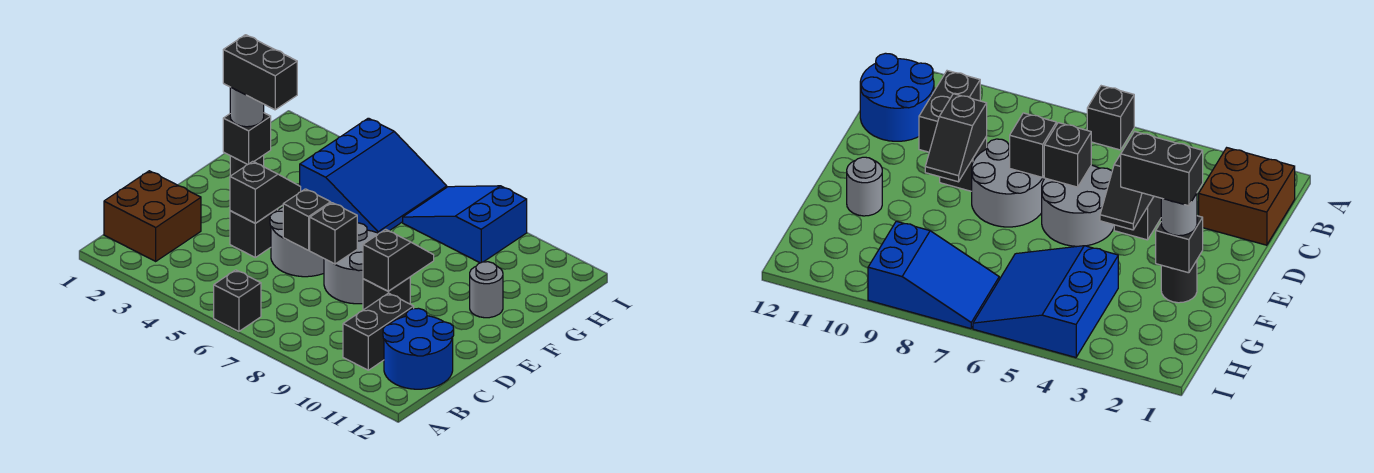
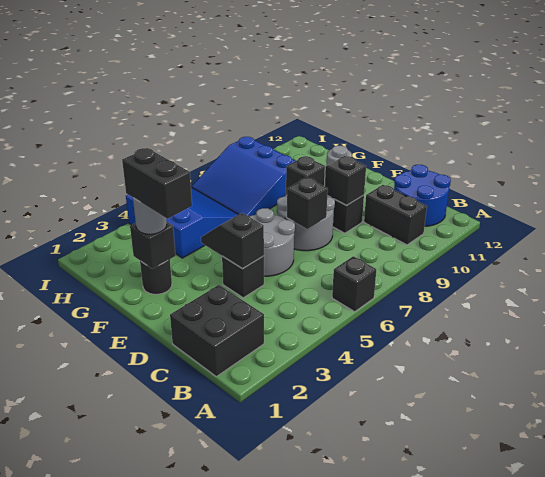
brown 2x2 brick [104,171,201,261] -> black 2x2 brick [170,285,264,376]
black 1x1 brick [283,189,331,250] -> black 1x1 brick moved to [286,156,325,195]
black 1x2 brick [223,35,297,110] -> black 1x2 brick turned to [122,148,192,219]
blue 2x3 slope [403,186,527,263] -> blue 3x3 slope [192,137,295,216]

